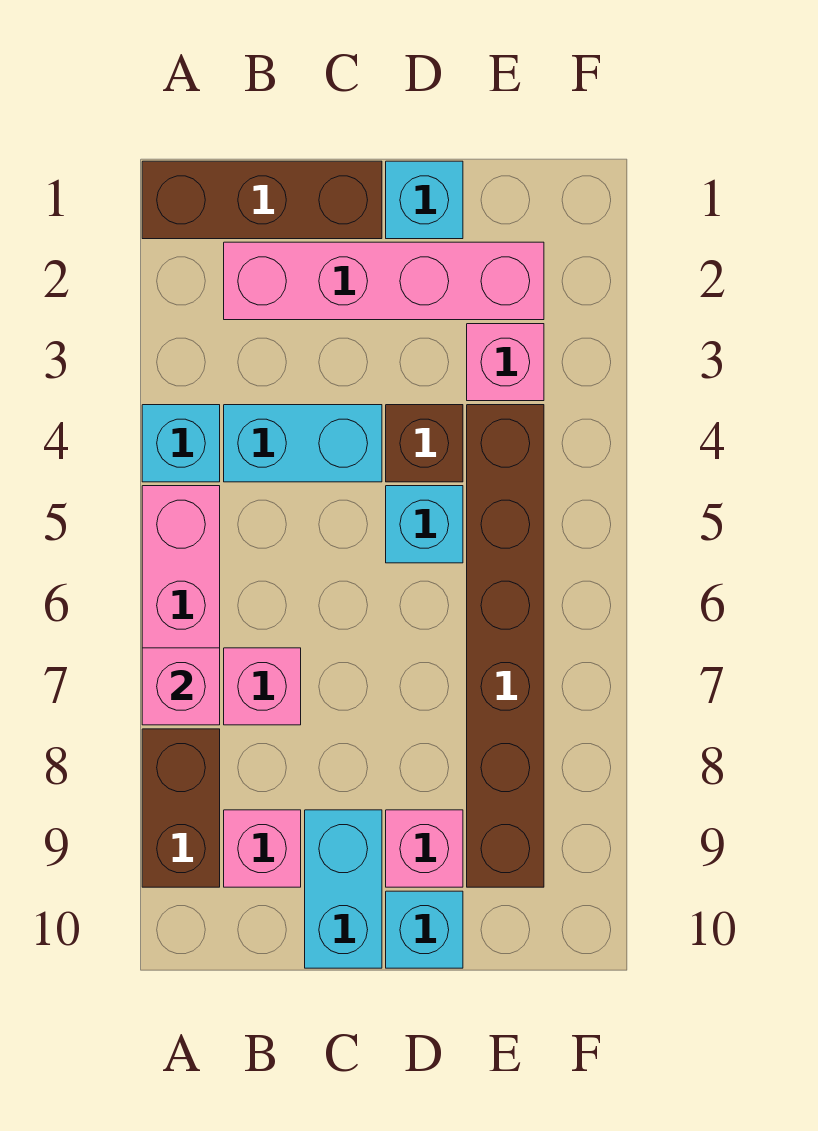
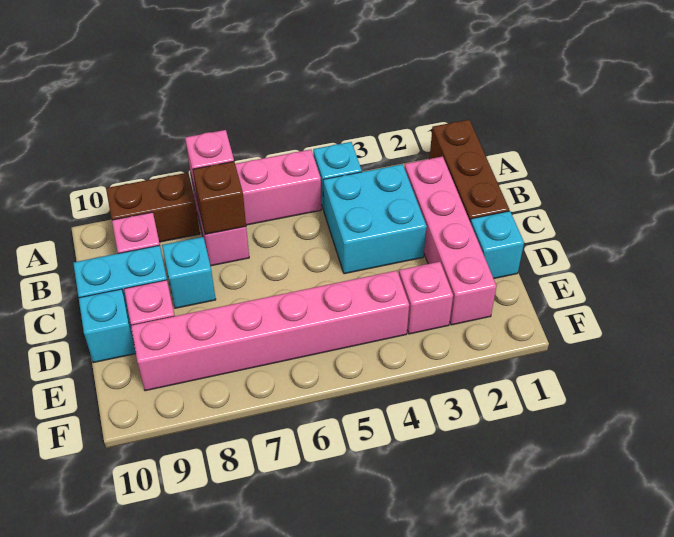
cyan 1x2 brick [224,405,382,482] -> cyan 2x2 brick [323,164,427,274]
brown 1x1 brick [386,405,463,482] -> brown 1x1 brick moved to [193,161,246,235]
cyan 1x1 brick [386,486,463,563] -> cyan 1x1 brick moved to [162,237,216,308]
brown 1x6 brick [467,405,544,887] -> pink 1x6 brick [131,271,409,391]

